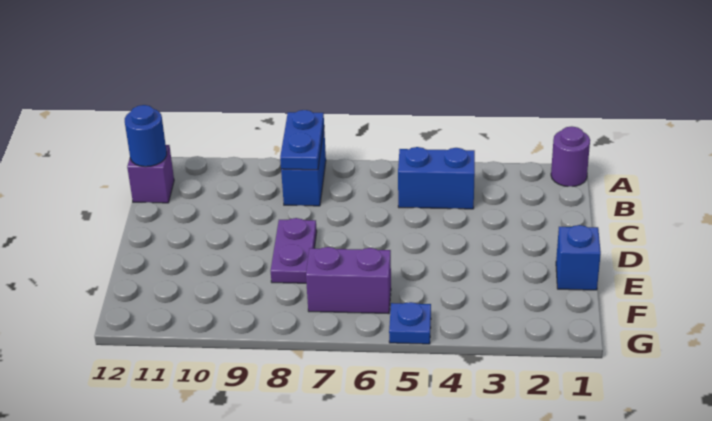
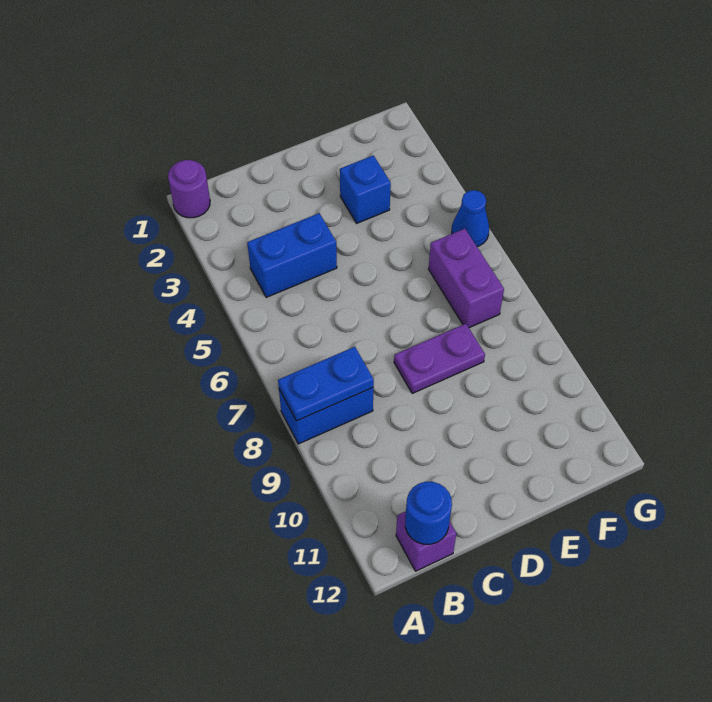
blue 1x2 brick [398,147,475,209] -> blue 1x2 brick turned to [247,213,337,298]
blue 1x1 brick [556,225,601,290] -> blue 1x1 brick moved to [340,155,391,223]
blue 1x1 plate [389,302,431,344] -> blue 1x1 cone [452,190,489,247]

